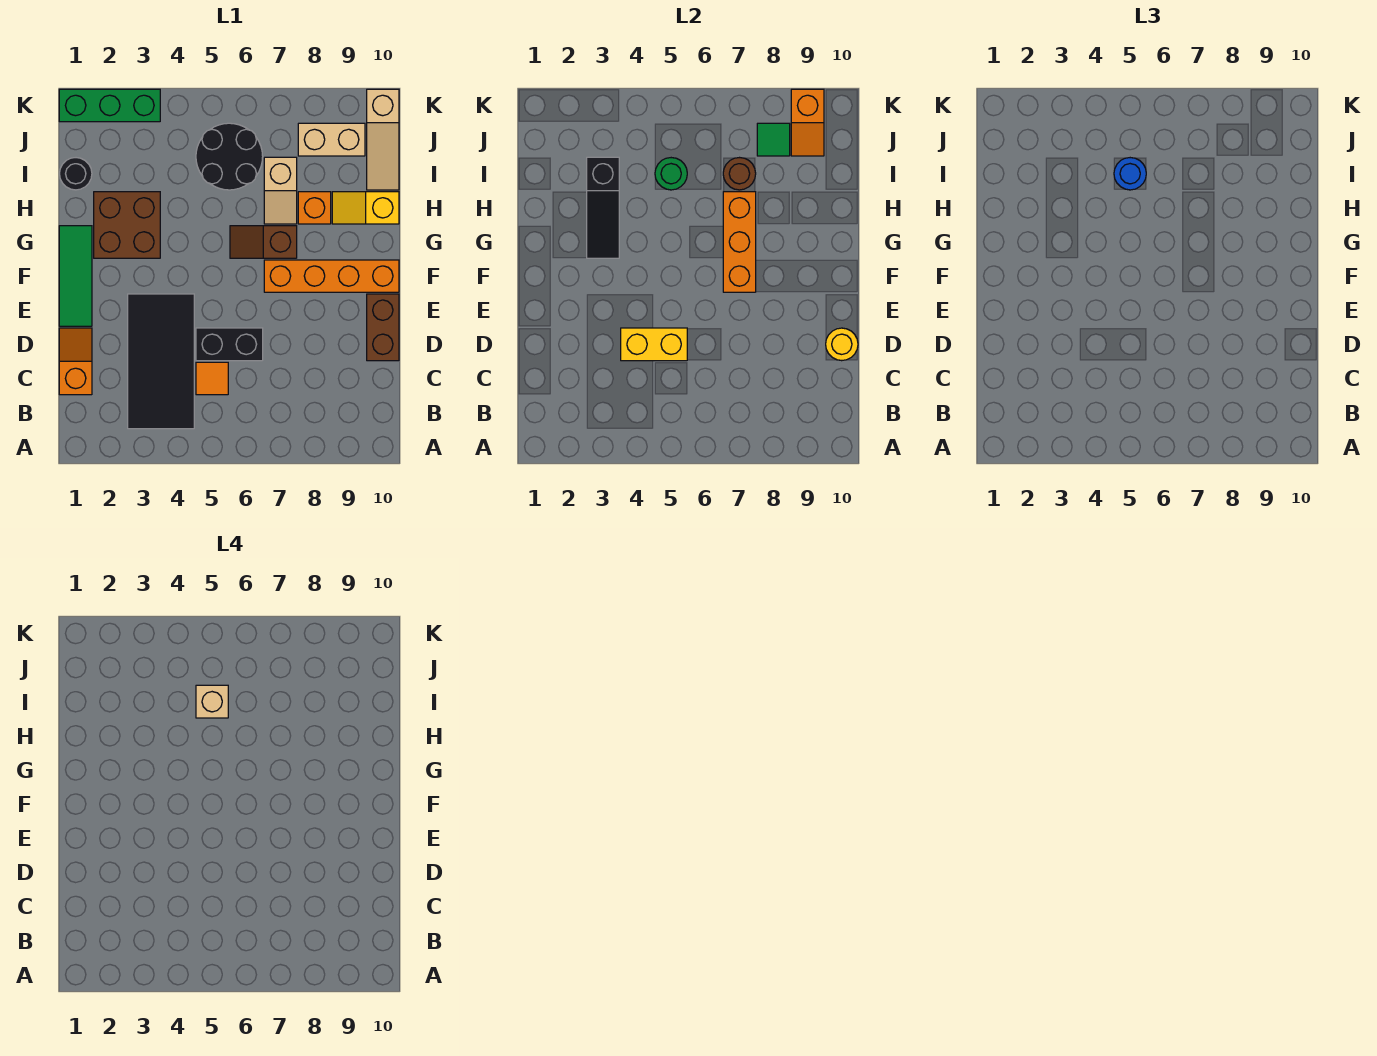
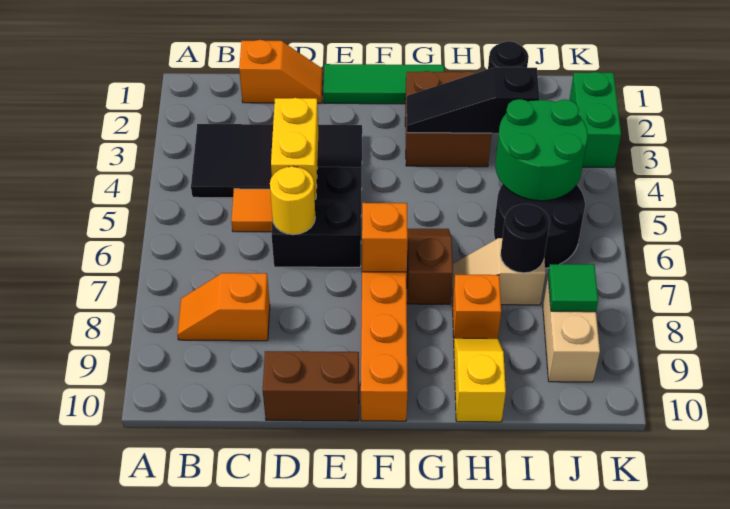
black 1x2 brick [196,328,263,361] -> black 2x2 brick [272,167,361,267]
yellow 1x1 round brick [826,328,858,361] -> yellow 1x1 round brick moved to [270,166,315,235]
orange 1x3 brick [723,192,756,292] -> orange 1x1 brick [362,203,408,272]
green 1x1 round brick [655,158,687,190] -> green 2x2 round brick [495,99,588,201]
blue 1x1 round brick [1114,158,1146,190] -> none
tan 1x1 brick [196,685,228,718] -> none
brown 1x1 round brick [723,158,756,190] -> black 1x1 round brick [501,204,550,273]
tan 1x3 slope [367,89,399,190] -> none
orange 1x2 slope [791,89,824,156] -> orange 1x2 slope moved to [177,273,270,341]
green 1x3 brick [59,89,160,122] -> green 1x2 brick [569,72,621,167]

